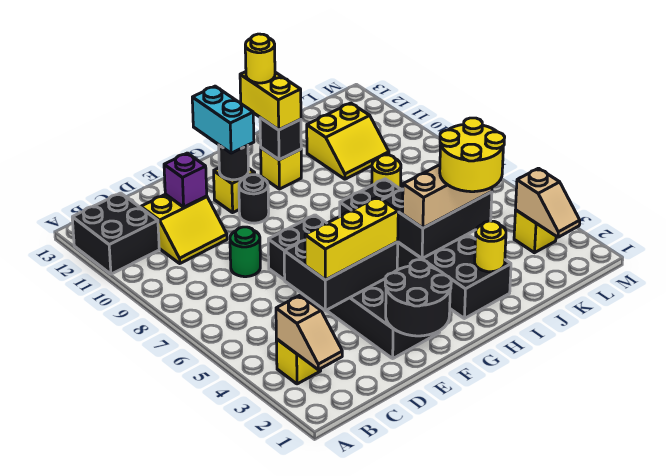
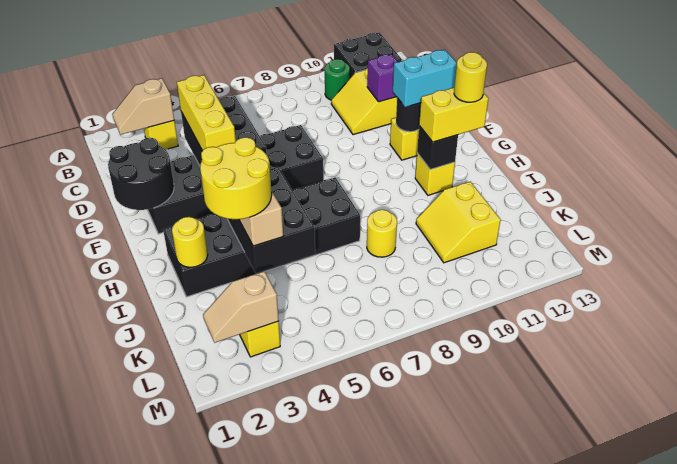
green 1x1 round brick [230,227,260,277] -> green 1x1 round brick moved to [325,59,350,100]
black 1x1 round brick [239,175,269,223] -> none

